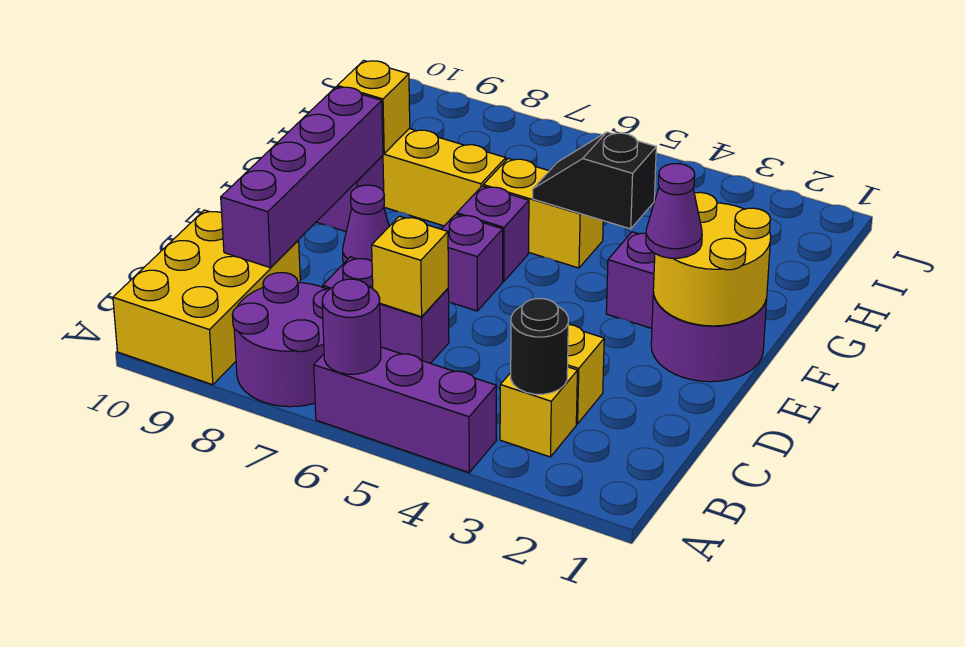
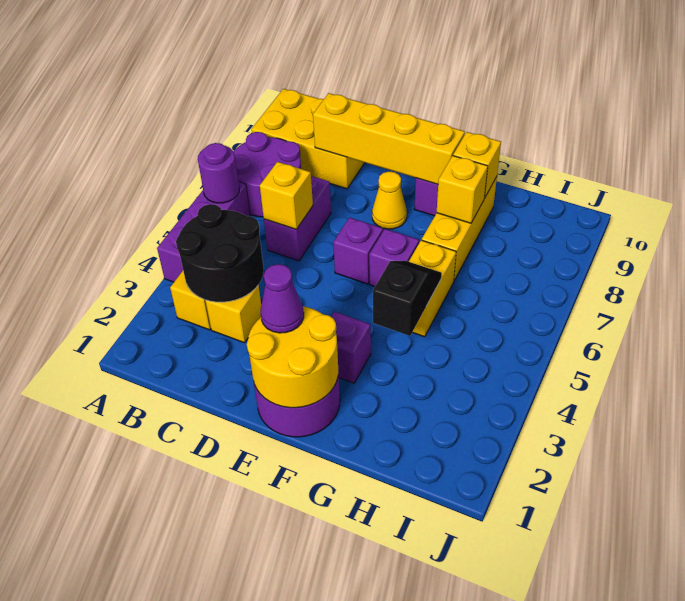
black 1x1 round brick [511,299,568,394] -> black 2x2 round brick [176,204,264,302]
purple 1x4 brick [221,87,383,268] -> yellow 1x4 brick [313,93,465,184]
purple 1x1 cone [343,185,389,263] -> yellow 1x1 cone [372,171,407,229]
none -> yellow 1x1 brick [437,156,488,223]

